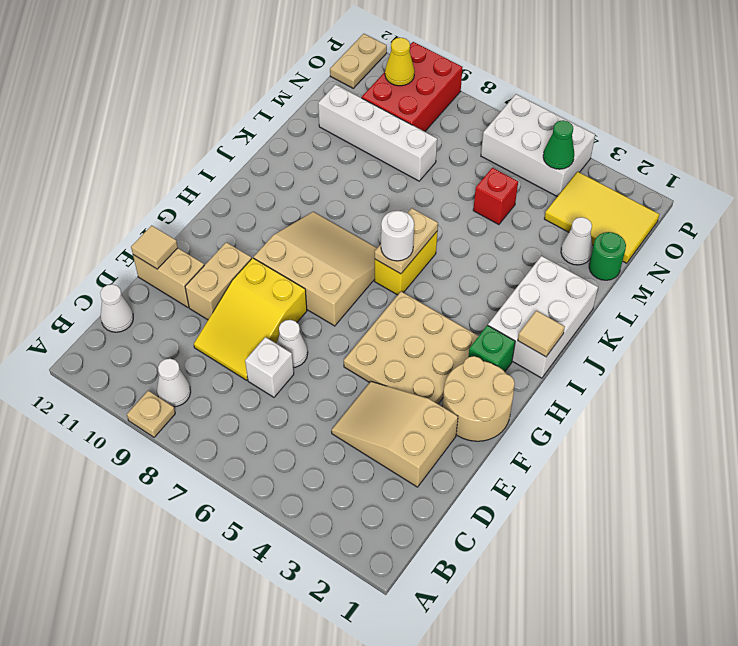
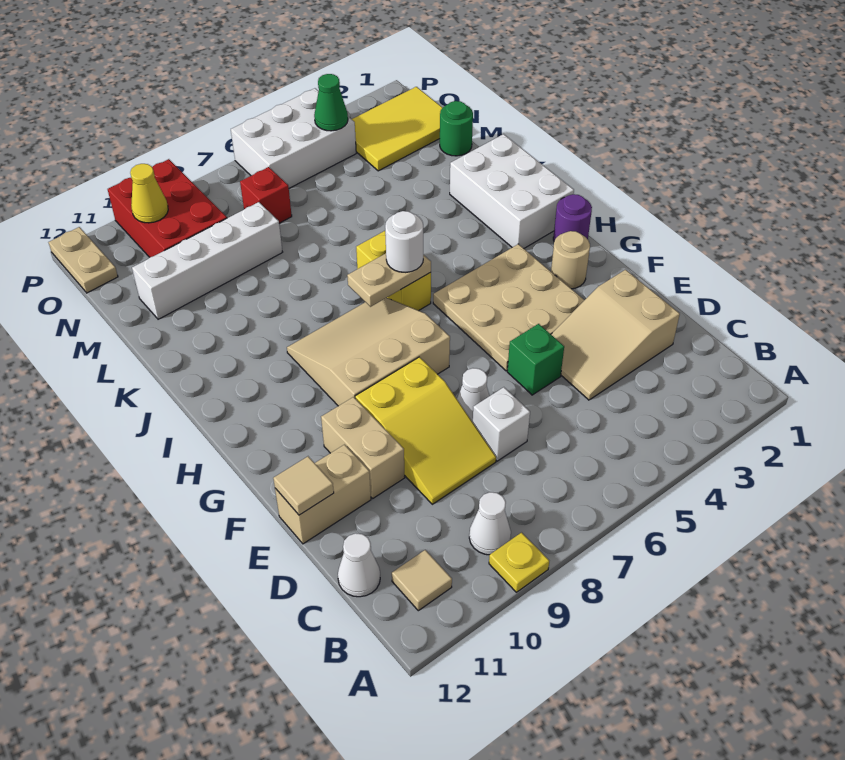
tan 1x1 plate [127,391,175,437] -> yellow 1x1 plate [489,533,549,592]
tan 2x2 round brick [442,356,515,441] -> tan 1x1 round brick [551,231,590,289]
none -> purple 1x1 round brick [553,194,592,241]
green 1x1 brick [468,325,515,372] -> green 1x1 brick moved to [507,324,564,395]
tan 1x1 tile [518,311,565,357] -> tan 1x1 tile moved to [392,550,452,611]
tan 1x2 plate [375,208,438,274] -> tan 1x2 plate turned to [347,253,431,307]
white 1x1 cone [561,217,593,265] -> none
red 1x1 brick [473,168,518,225] -> red 1x1 brick moved to [240,167,292,223]

